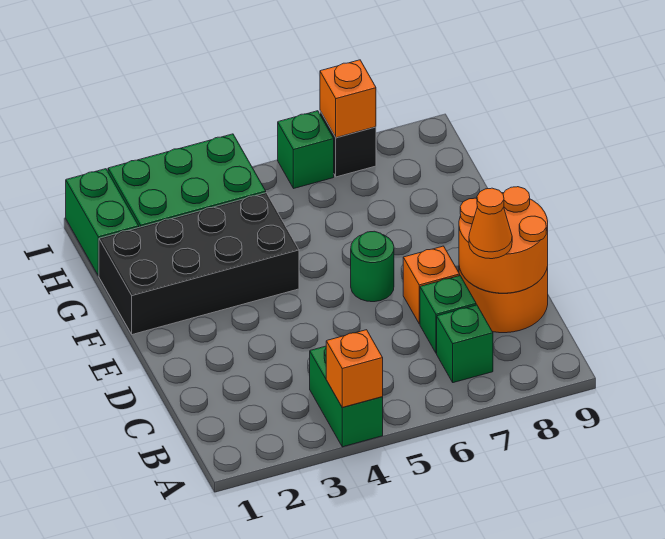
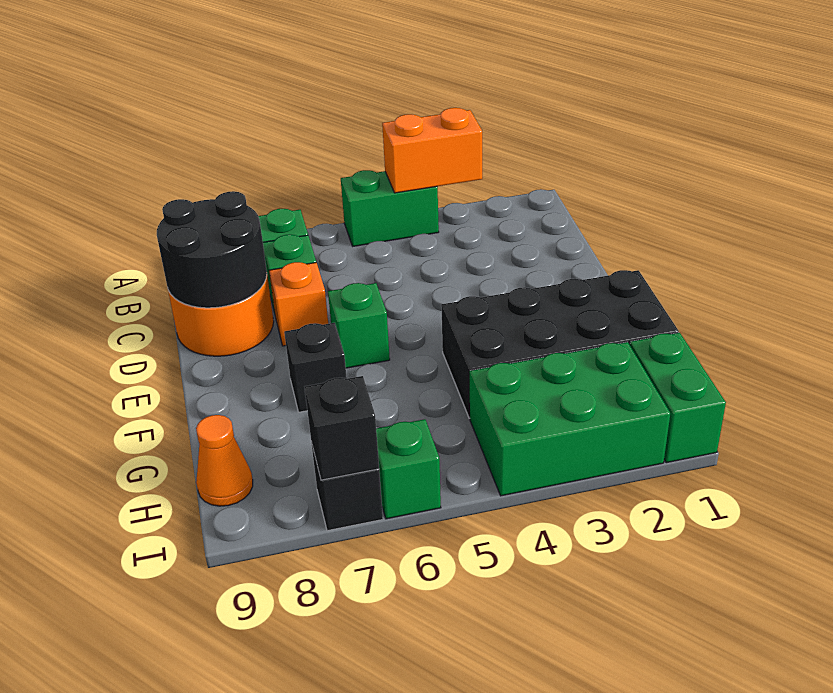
green 1x2 brick [310,346,383,447] -> green 1x2 brick turned to [341,170,439,246]
orange 1x1 brick [326,330,383,407] -> orange 1x2 brick [382,108,482,193]
orange 2x2 round brick [459,187,548,293] -> black 2x2 round brick [157,191,267,308]
orange 1x1 cone [469,188,512,259] -> orange 1x1 cone moved to [196,415,253,506]
green 1x1 round brick [351,231,394,302] -> green 1x1 brick [328,283,390,368]
none -> black 1x1 brick [284,323,347,412]
orange 1x1 brick [320,60,376,138] -> black 1x1 brick [305,376,379,480]

